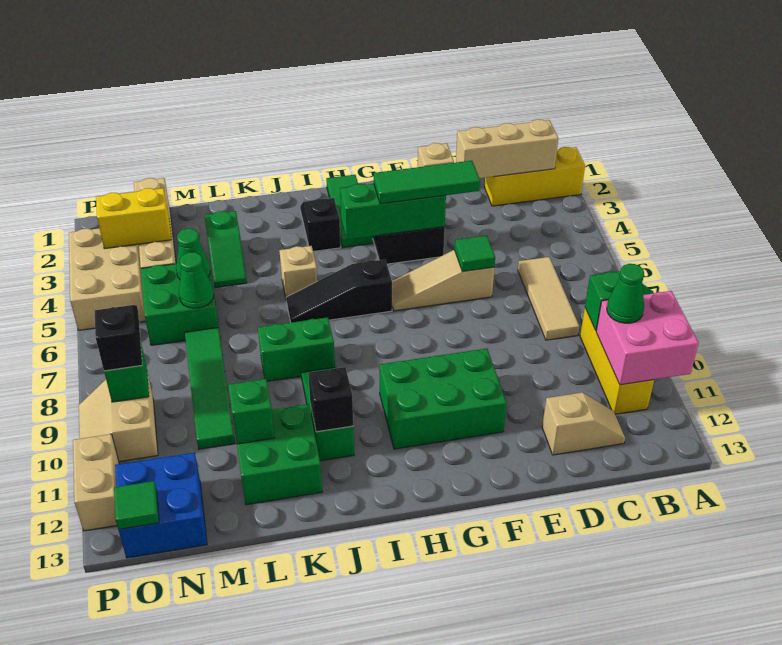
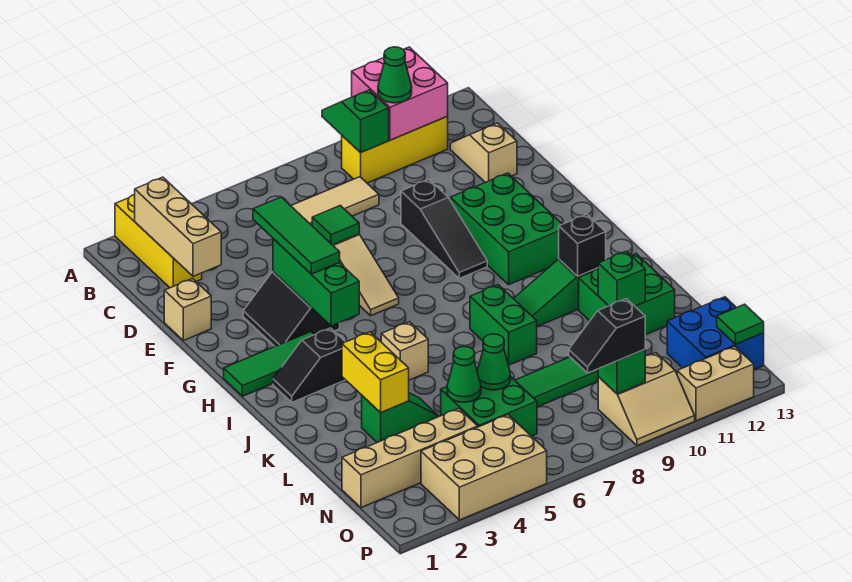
black 1x3 slope [286,259,392,322] -> black 1x3 slope moved to [401,179,487,278]
yellow 1x2 brick [96,188,171,249] -> yellow 1x2 brick moved to [342,332,409,413]

